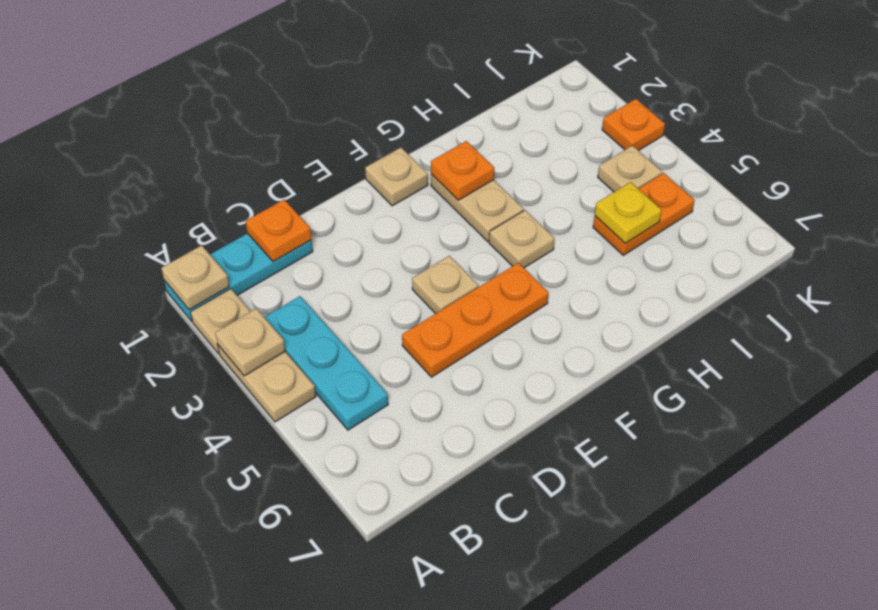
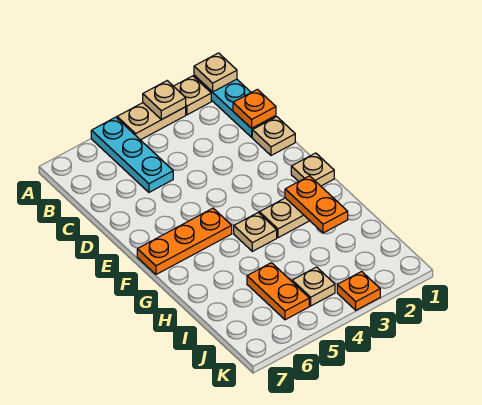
cyan 1x3 plate [264,296,388,430] -> cyan 1x3 plate turned to [91,117,173,192]
orange 1x3 plate [402,263,548,377] -> orange 1x3 plate turned to [137,208,232,274]
tan 1x1 plate [412,256,478,314] -> tan 1x1 plate moved to [252,117,295,155]
orange 1x1 plate [431,141,494,200] -> orange 1x2 plate [285,176,348,233]
yellow 1x1 plate [595,182,662,243] -> none

